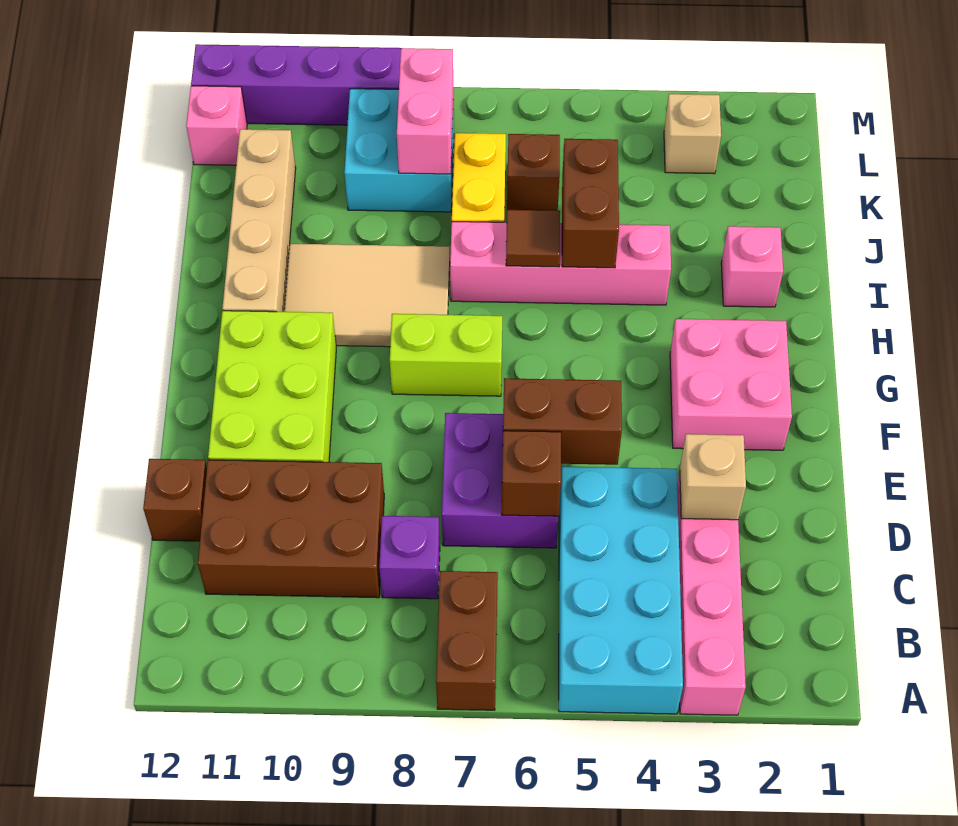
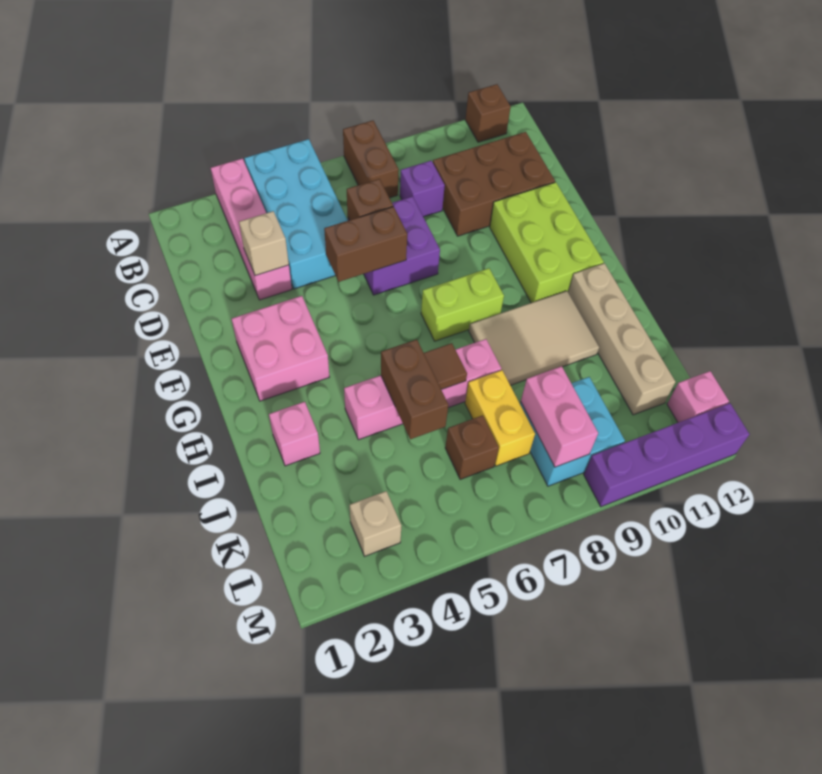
brown 1x1 brick [143,459,207,541] -> brown 1x1 brick moved to [465,84,511,142]

